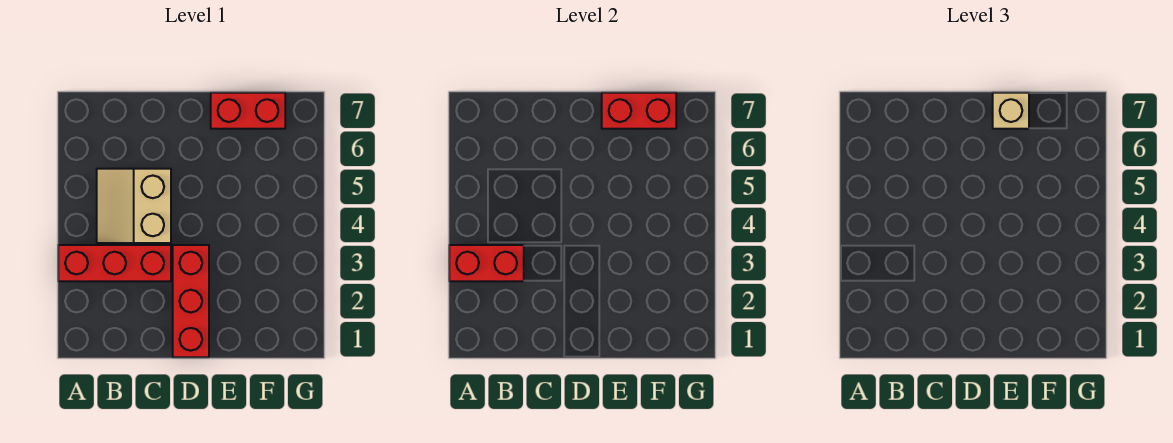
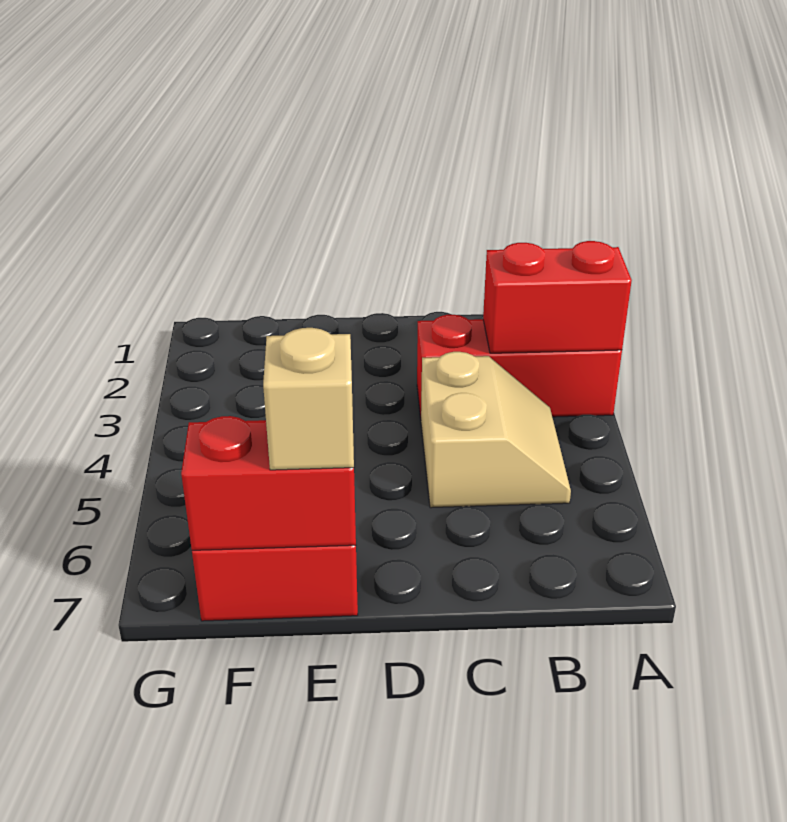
red 1x3 brick [173,245,209,357] -> none

